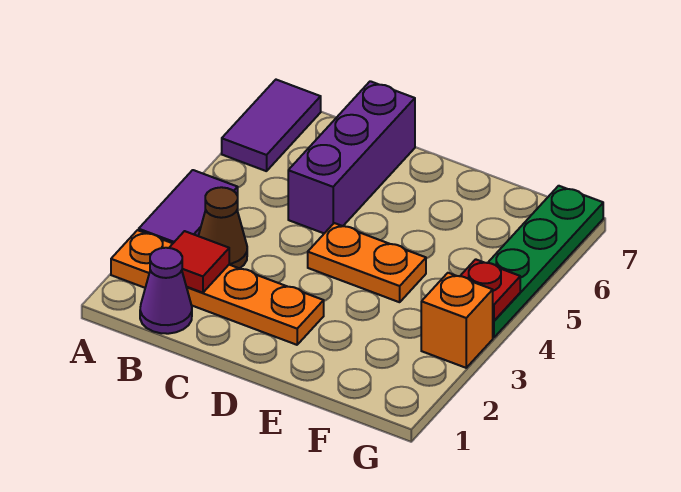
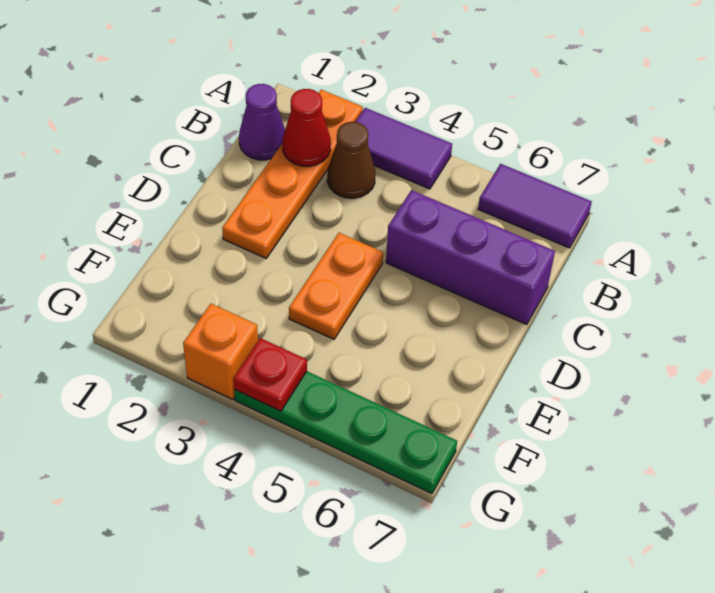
red 1x1 tile [169,231,229,293] -> red 1x1 cone [283,89,331,166]

